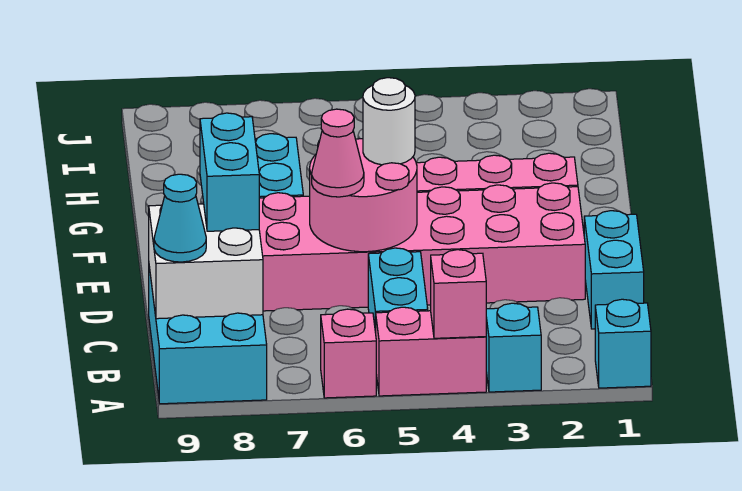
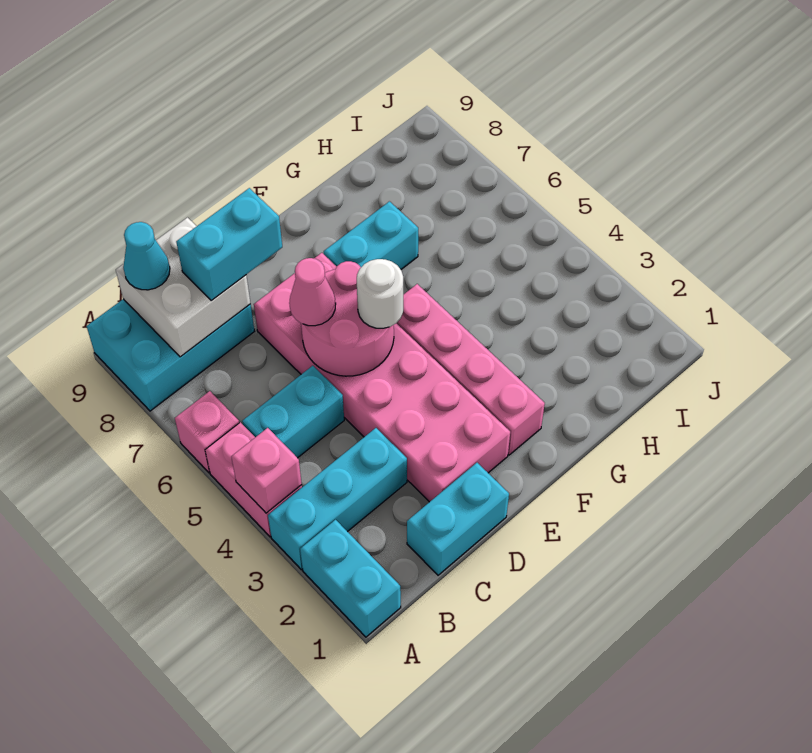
cyan 1x1 brick [595,299,651,388] -> cyan 1x2 brick [300,520,401,637]
cyan 1x1 brick [486,303,541,392] -> cyan 1x3 brick [268,428,407,570]

